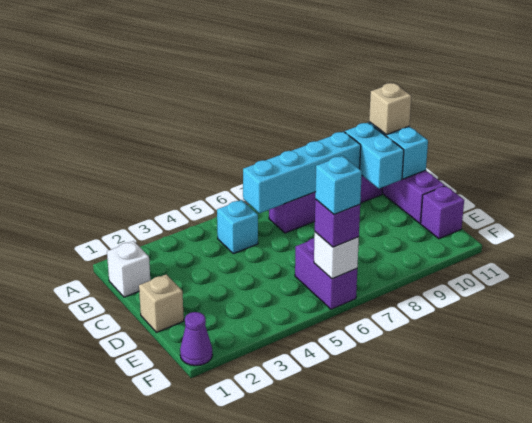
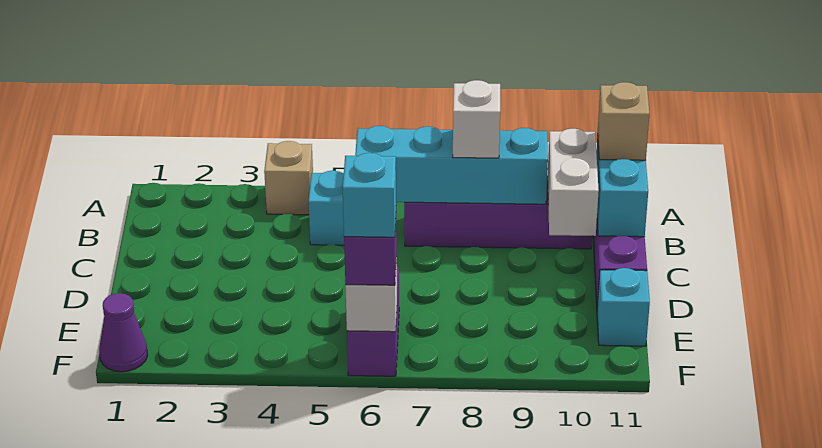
white 1x1 brick [107,241,150,297] -> white 1x1 brick moved to [453,80,500,158]
cyan 1x2 brick [345,123,404,189] -> white 1x2 brick [547,129,599,236]
tan 1x1 brick [139,274,184,332] -> tan 1x1 brick moved to [264,141,313,215]
purple 1x1 brick [421,186,464,239] -> cyan 1x1 brick [597,268,650,346]

